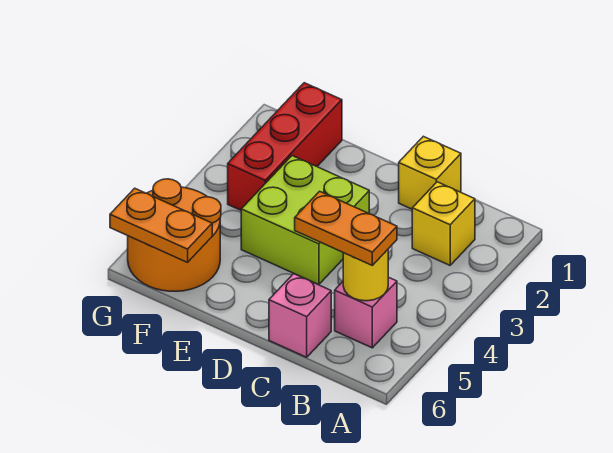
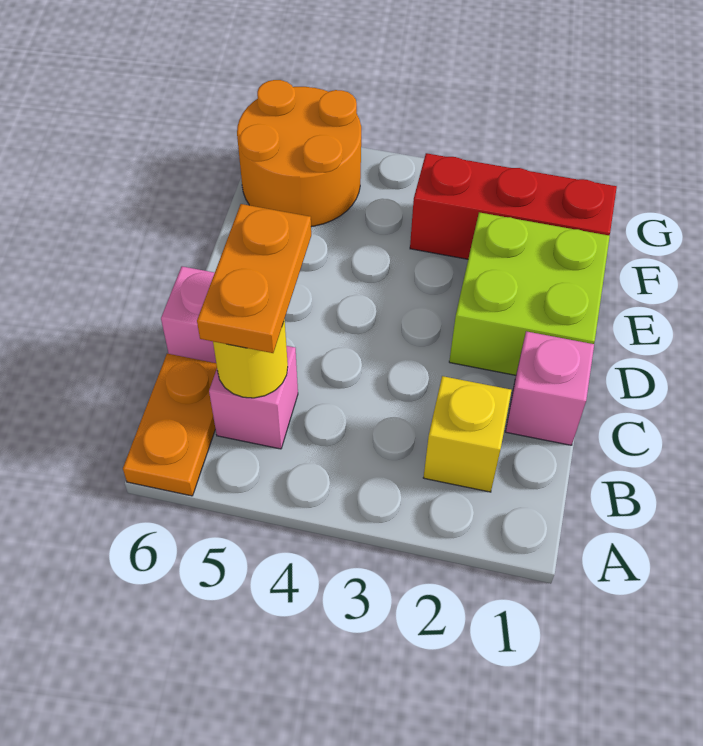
yellow 1x1 brick [399,136,461,209] -> pink 1x1 brick [506,331,594,445]
lime 2x2 brick [241,156,369,285] -> lime 2x2 brick moved to [449,212,610,375]
orange 1x2 plate [110,188,212,262] -> orange 1x2 plate moved to [123,354,217,496]

